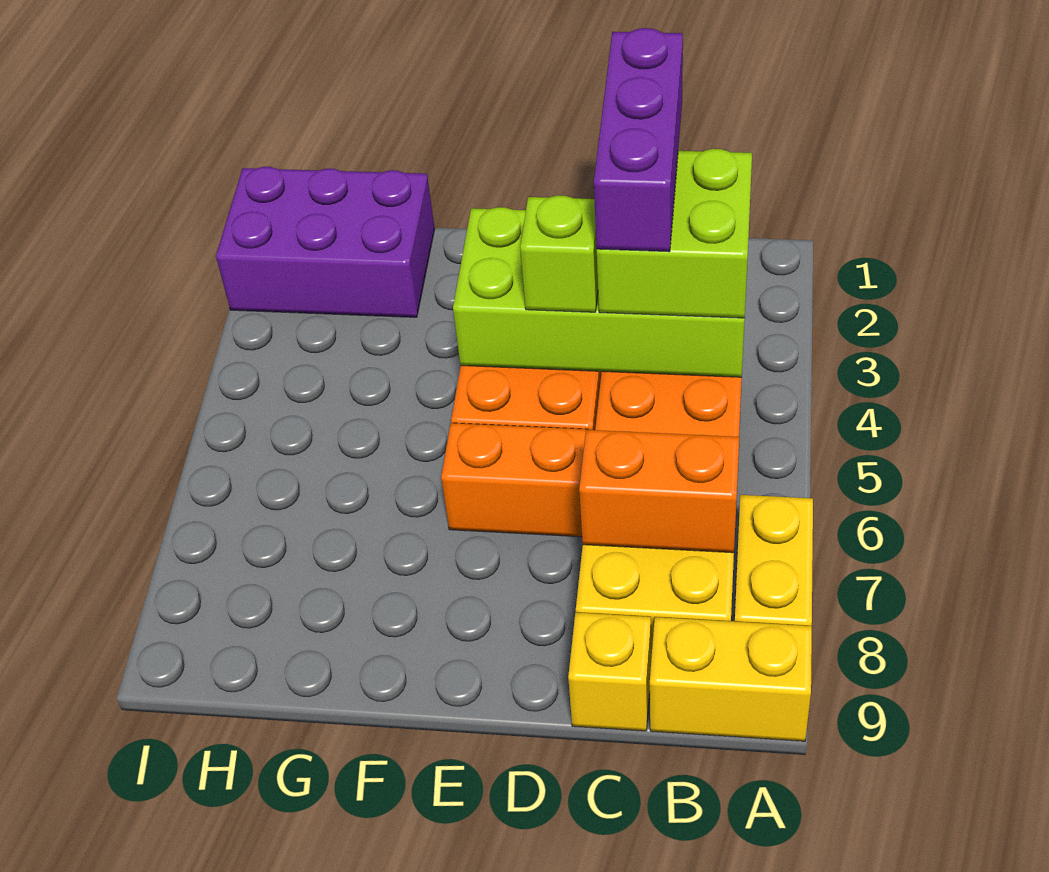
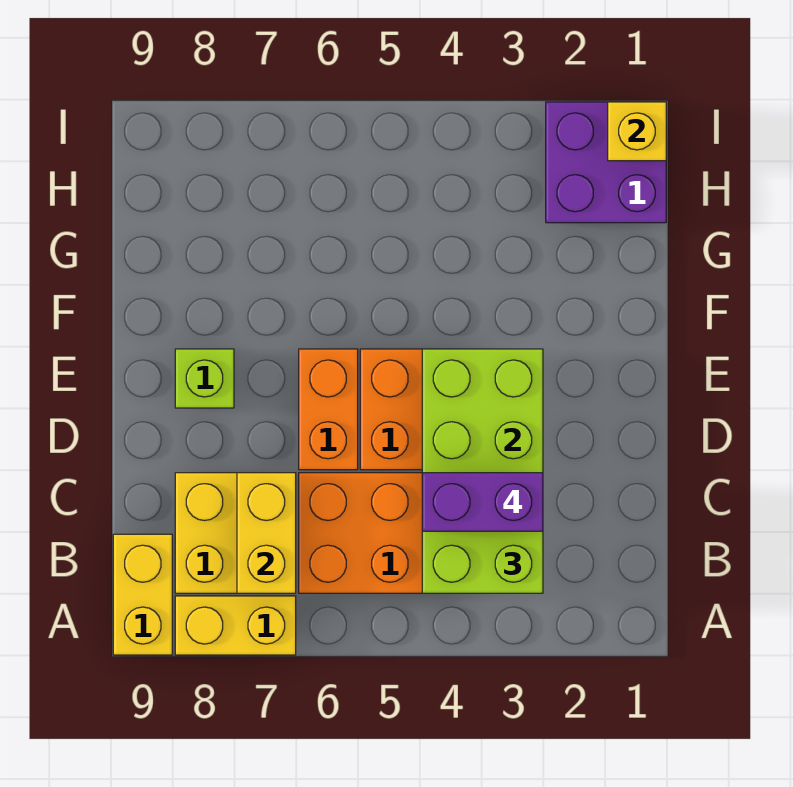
orange 1x2 brick [579,430,739,553] -> yellow 1x2 brick [237,473,296,593]
purple 1x3 brick [594,28,683,252] -> purple 1x2 brick [422,473,543,531]
yellow 1x1 brick [568,612,651,731] -> yellow 1x1 brick moved to [608,102,666,161]
lime 1x1 brick [520,195,598,312] -> lime 1x1 brick moved to [175,349,234,408]
purple 2x3 brick [216,167,435,317] -> purple 2x2 brick [546,102,666,223]

